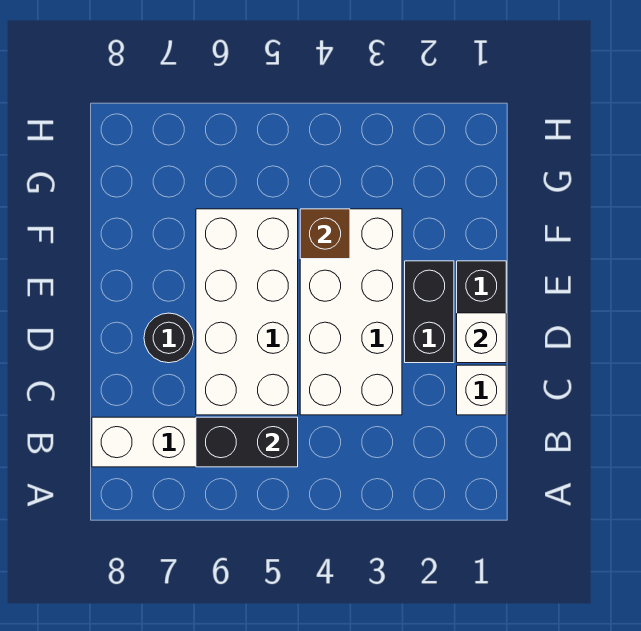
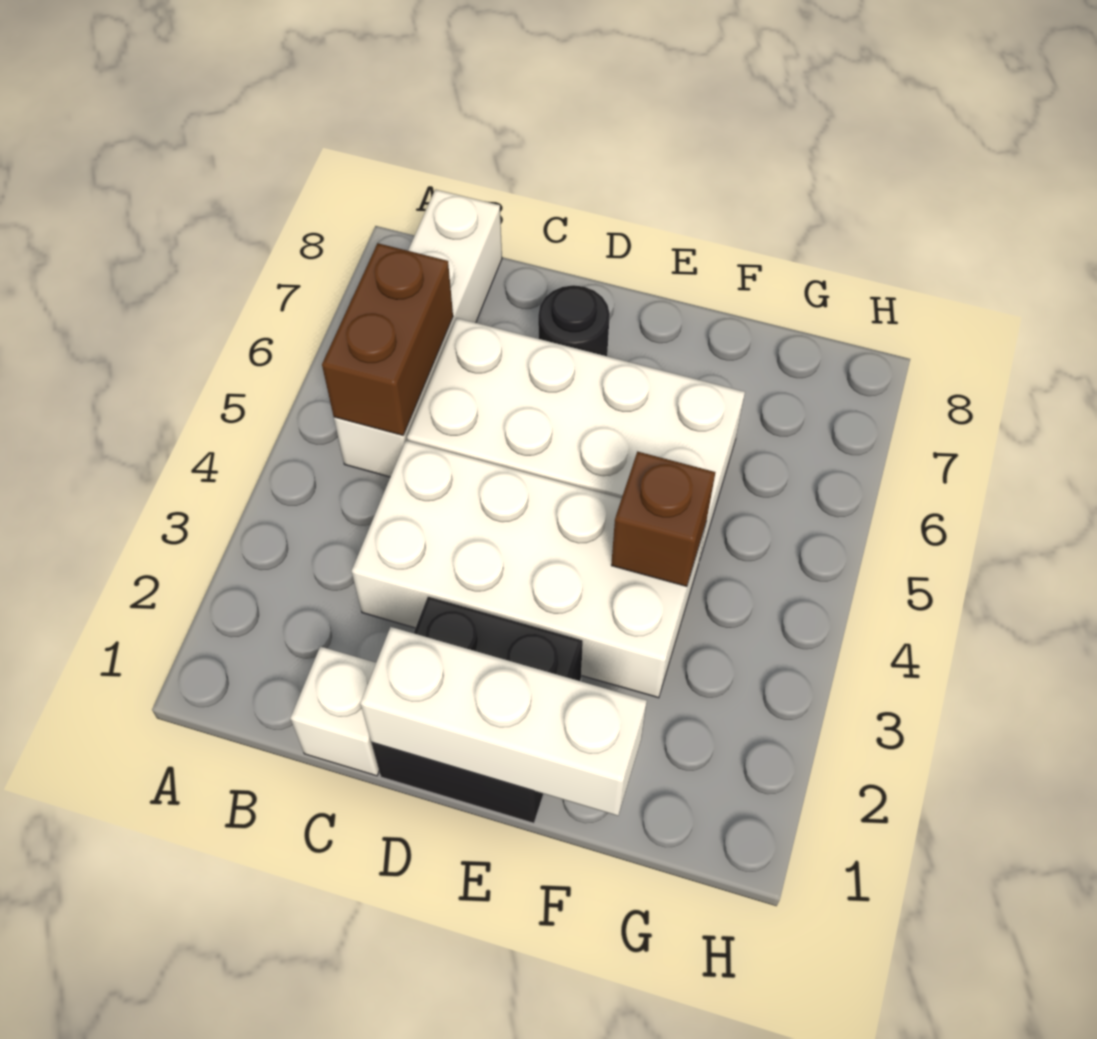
black 1x2 brick [196,417,298,467] -> brown 1x2 brick [322,243,453,435]
white 1x1 brick [457,313,506,363] -> white 1x3 brick [360,627,647,816]

